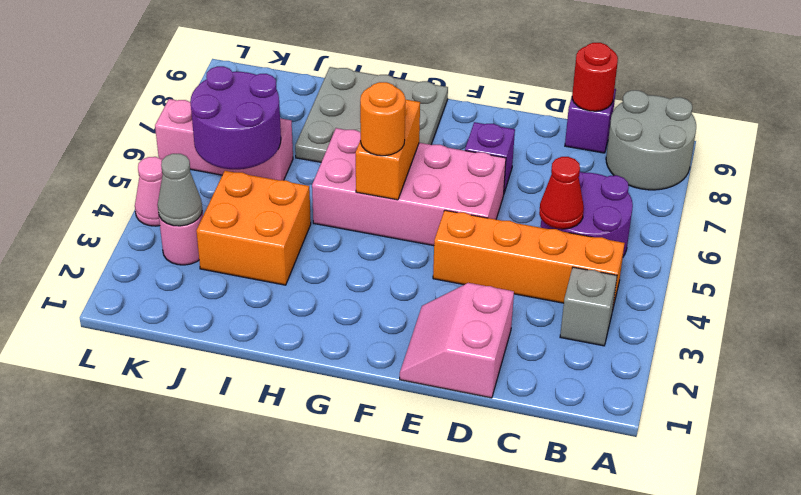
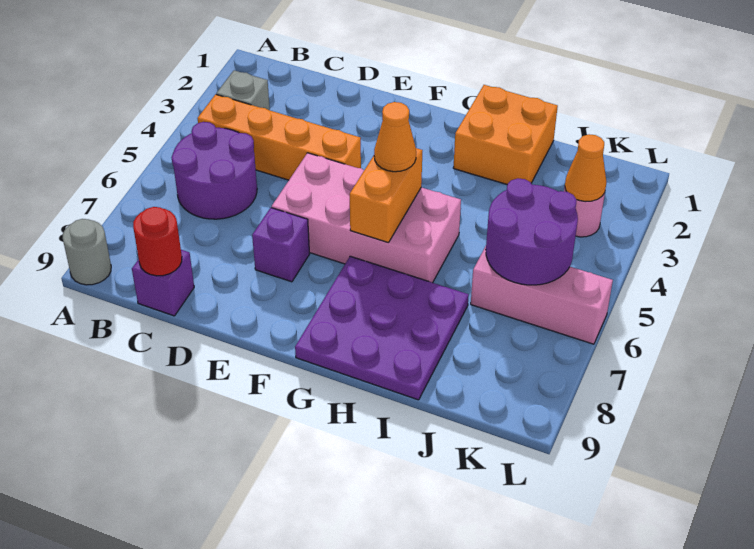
grey 2x2 round brick [606,90,696,190] -> grey 1x1 round brick [63,219,111,285]
red 1x1 cone [539,157,584,229] -> none
pink 2x2 slope [400,283,514,398] -> none
orange 1x1 round brick [360,82,405,156] -> orange 1x1 cone [374,102,416,172]
grey 3x3 plate [295,67,448,162] -> purple 3x3 plate [295,256,469,400]
orange 2x2 brick [196,171,311,285] -> orange 2x2 brick moved to [453,85,558,184]
grey 1x1 cone [158,154,202,226] -> orange 1x1 cone [565,134,607,202]
pink 1x1 cone [135,157,163,226] -> none

